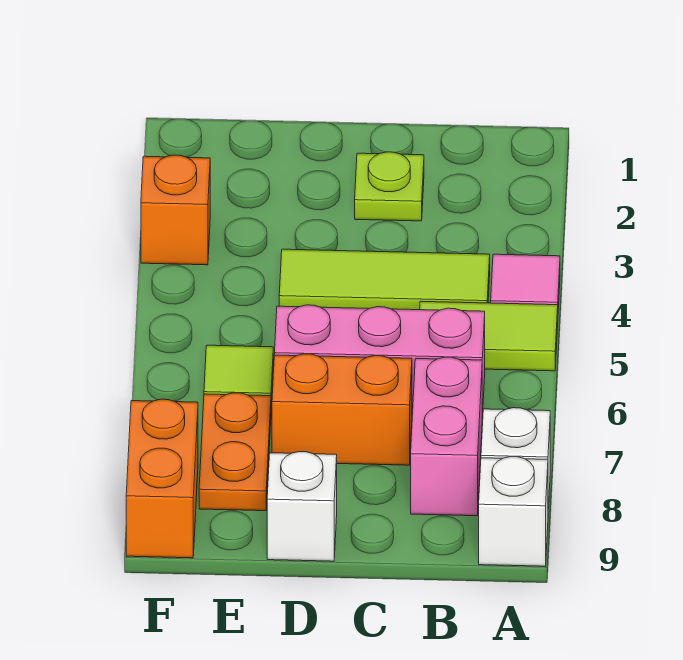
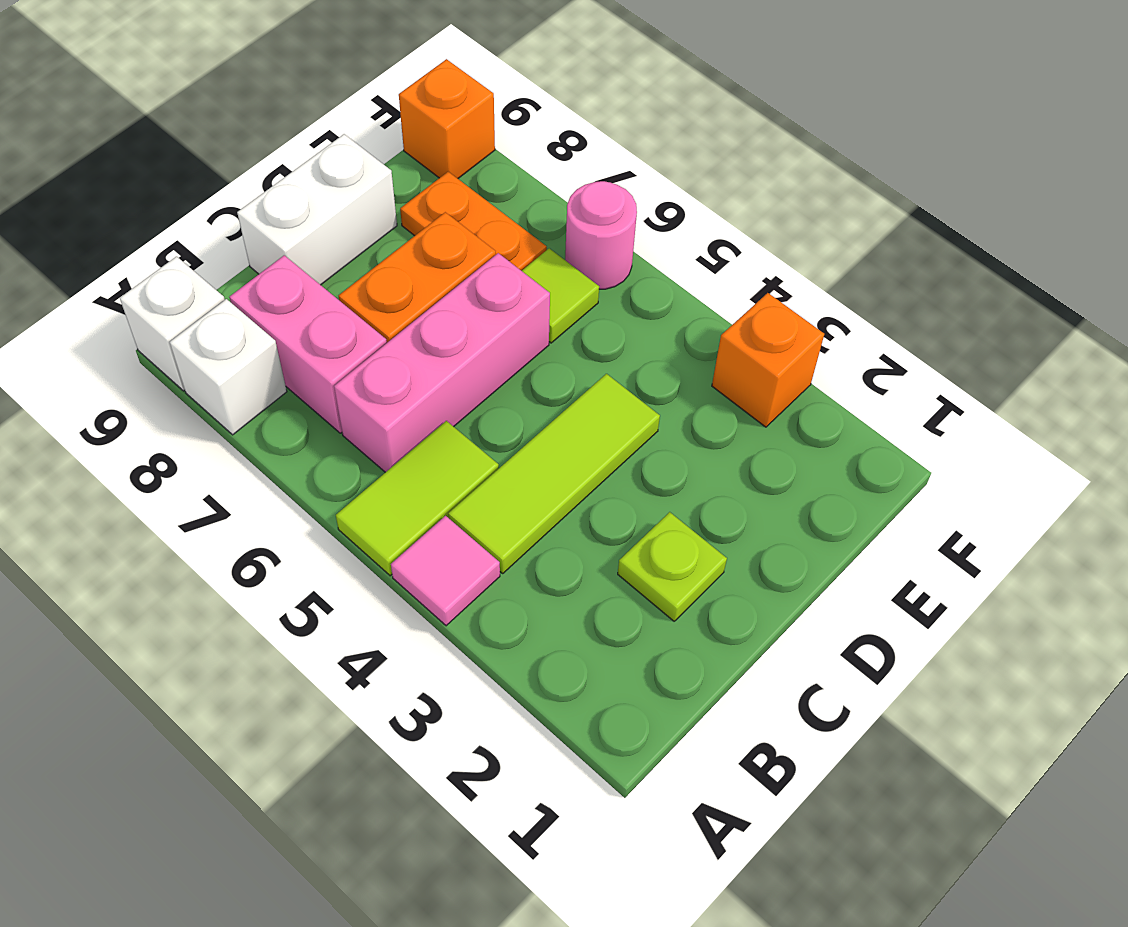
white 1x1 brick [267,452,337,561] -> white 1x2 brick [237,134,397,285]
none -> pink 1x1 round brick [565,181,637,289]
orange 1x2 brick [126,399,198,558] -> orange 1x1 brick [399,59,495,179]

